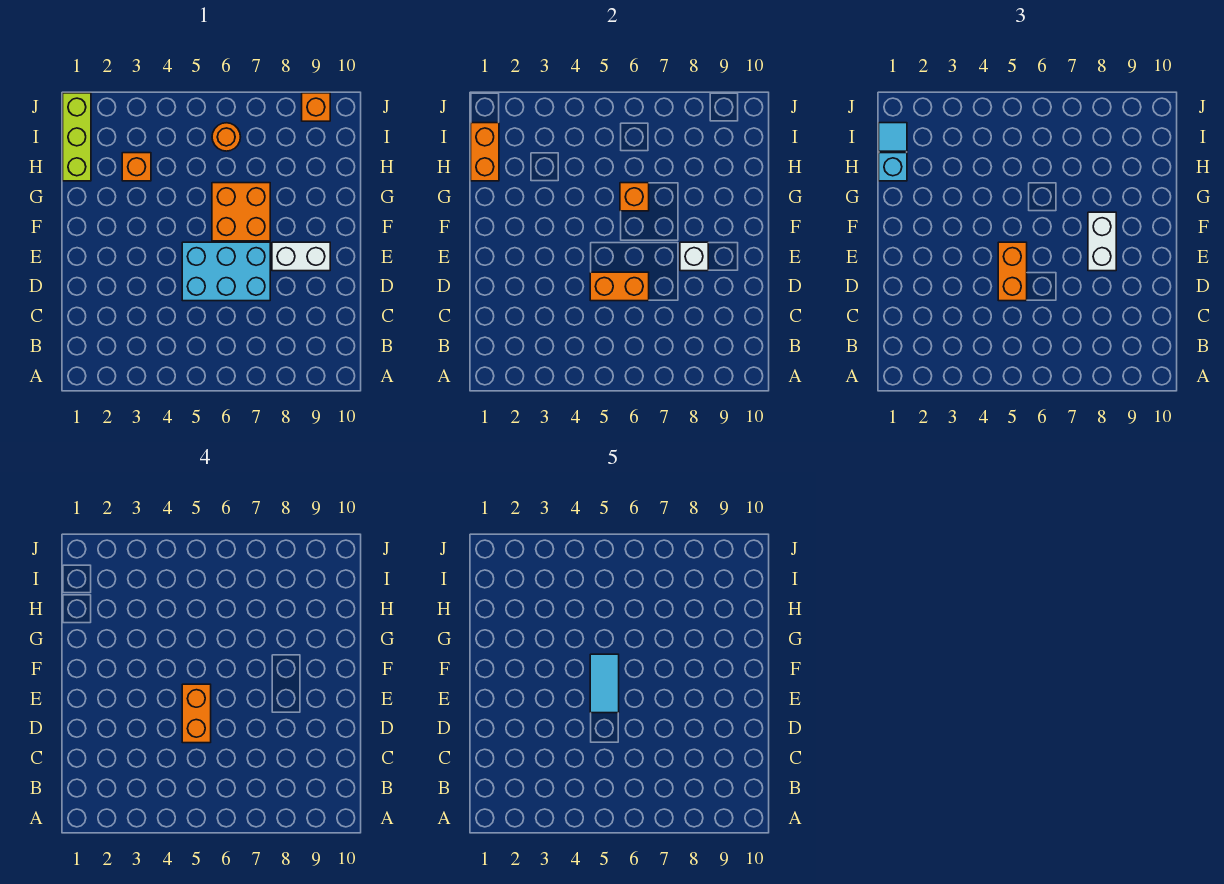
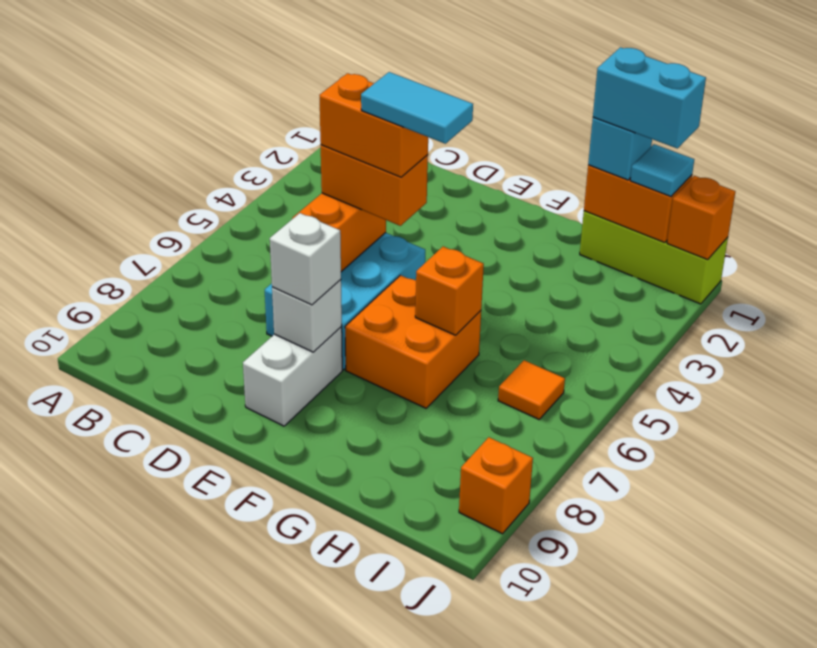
white 1x2 brick [1088,212,1116,271] -> white 1x1 brick [270,213,341,305]
none -> cyan 1x2 brick [593,47,706,148]
orange 1x1 brick [122,153,151,181] -> orange 1x1 brick moved to [667,176,735,260]
orange 1x1 round brick [212,123,240,151] -> orange 1x1 tile [498,360,565,419]

